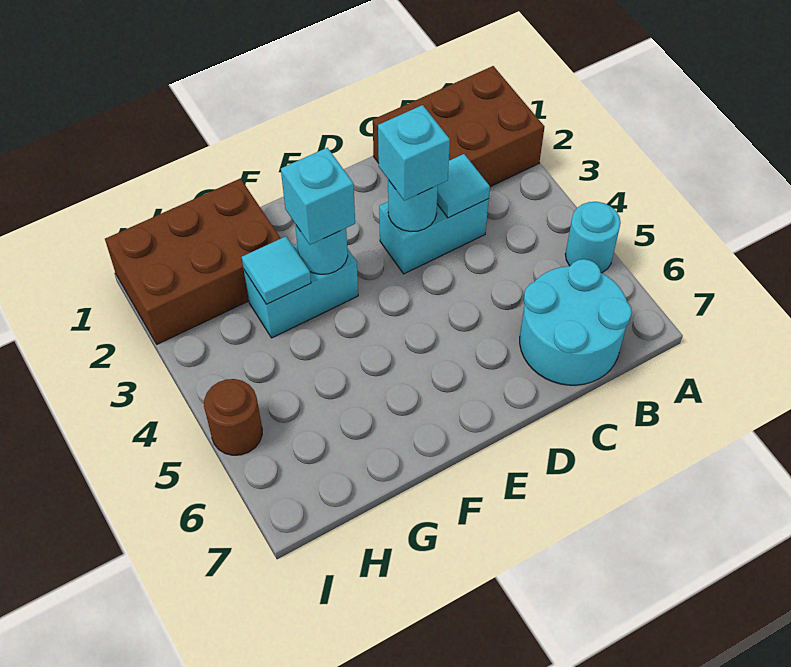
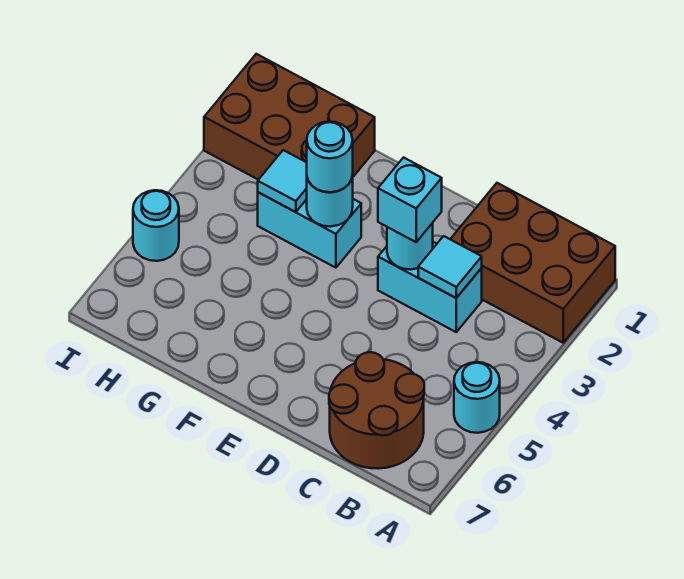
cyan 2x2 round brick [520,259,632,385] -> brown 2x2 round brick [329,352,424,469]
cyan 1x1 brick [281,148,355,245] -> cyan 1x1 round brick [307,122,353,192]
brown 1x1 round brick [204,379,262,455] -> cyan 1x1 round brick [133,190,179,261]

